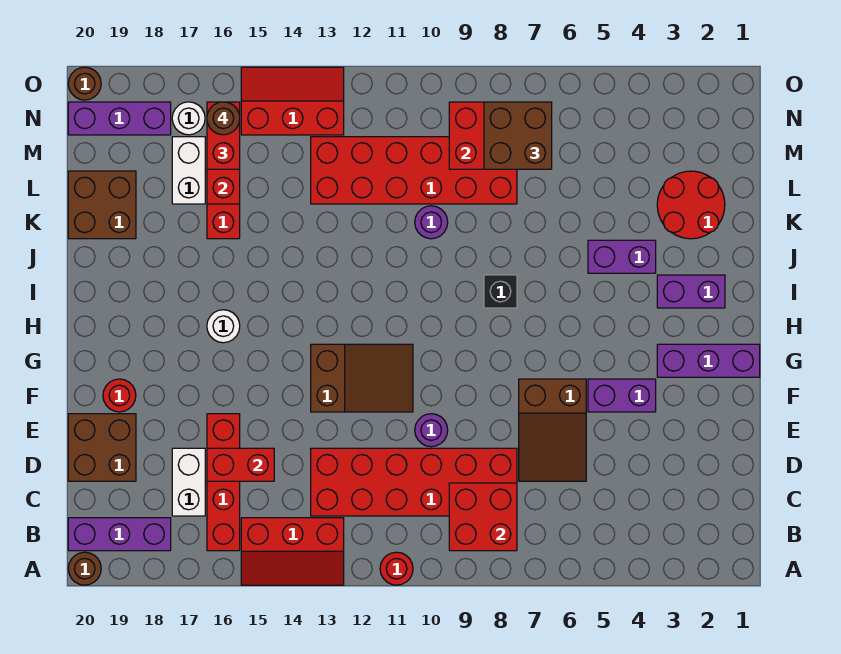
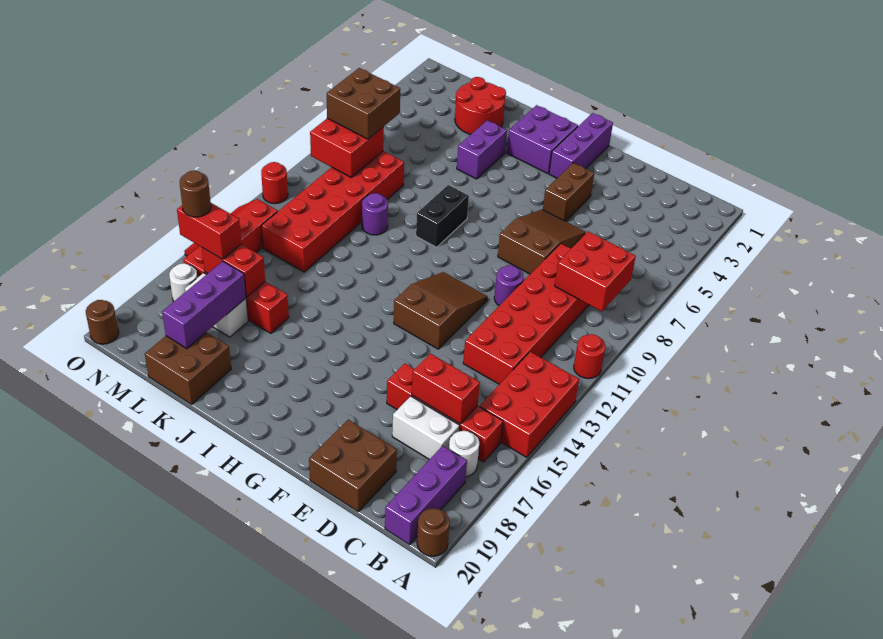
red 2x3 slope [241,518,344,585] -> red 2x3 brick [480,352,579,457]
brown 2x3 slope [519,379,586,481] -> brown 2x3 slope turned to [498,209,586,274]
red 1x2 brick [207,448,274,481] -> red 1x2 brick turned to [412,354,480,424]
purple 1x2 brick [588,379,656,412] -> brown 1x2 brick [543,163,594,221]
red 1x1 round brick [103,379,136,412] -> red 1x1 round brick moved to [261,162,288,204]
white 1x1 round brick [207,310,240,343] -> white 1x1 round brick moved to [449,431,479,477]
purple 1x2 brick [657,275,725,308] -> purple 2x2 brick [507,105,578,174]
black 1x1 brick [484,275,517,308] -> black 1x2 brick [416,185,469,247]
purple 1x3 brick [68,102,171,135] -> purple 1x3 brick moved to [162,261,246,349]

